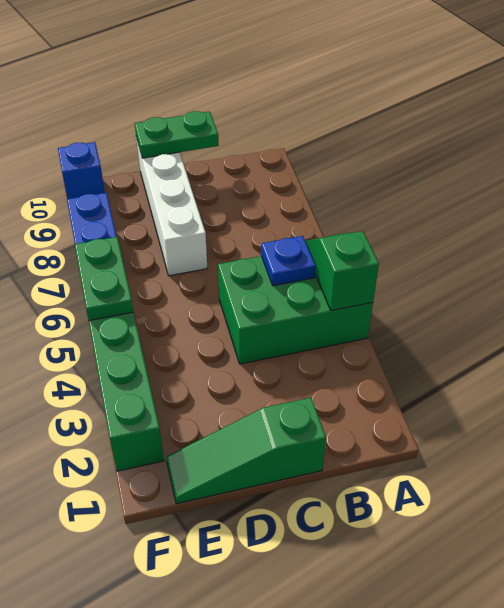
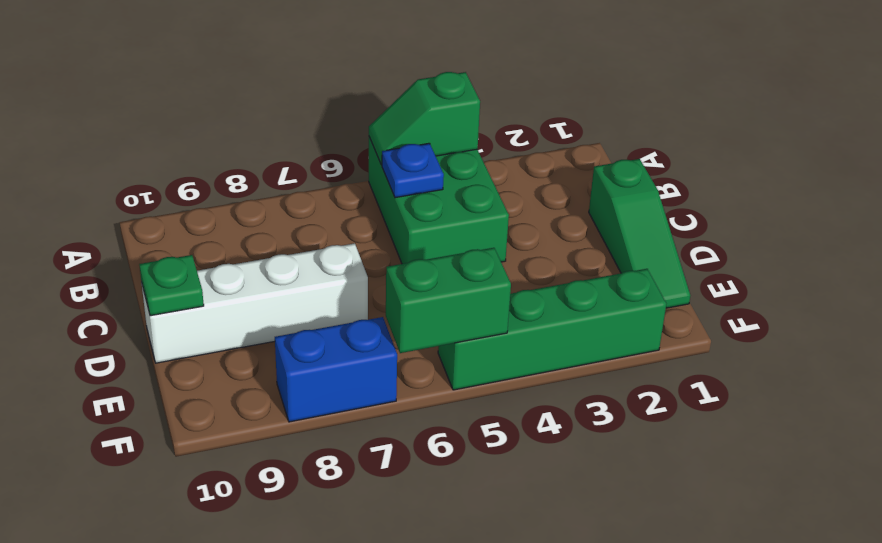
green 1x2 plate [135,111,219,158] -> green 1x1 plate [139,255,204,316]
green 1x2 plate [75,237,133,321] -> green 1x2 brick [386,248,511,353]
blue 1x1 brick [58,142,105,199] -> none

